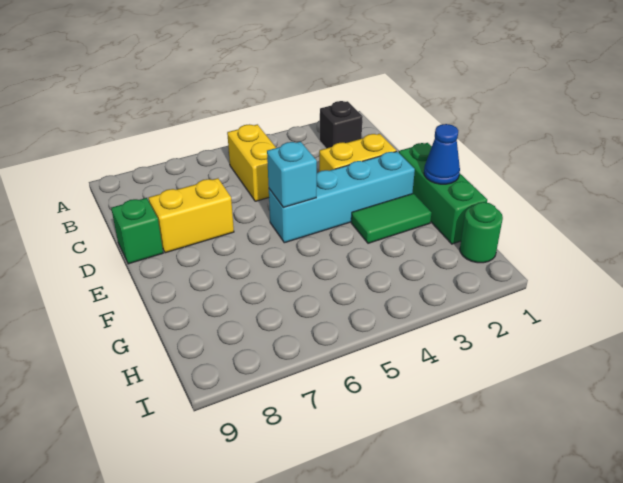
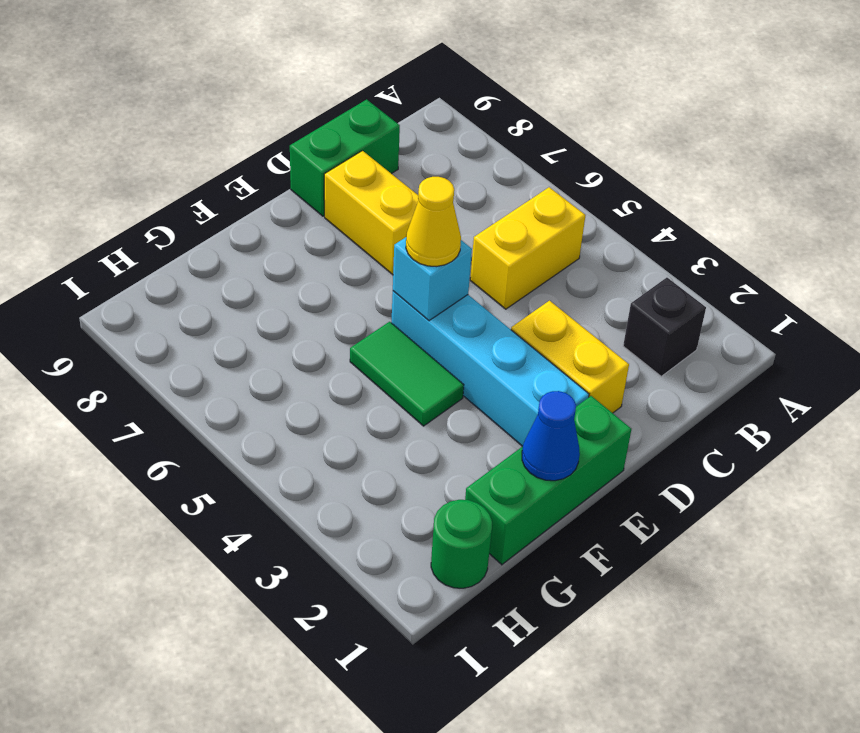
green 1x1 brick [111,198,163,264] -> green 1x2 brick [290,99,400,216]
none -> yellow 1x1 cone [406,177,461,266]
green 1x2 tile [351,193,431,243] -> green 1x2 tile moved to [350,322,464,426]

